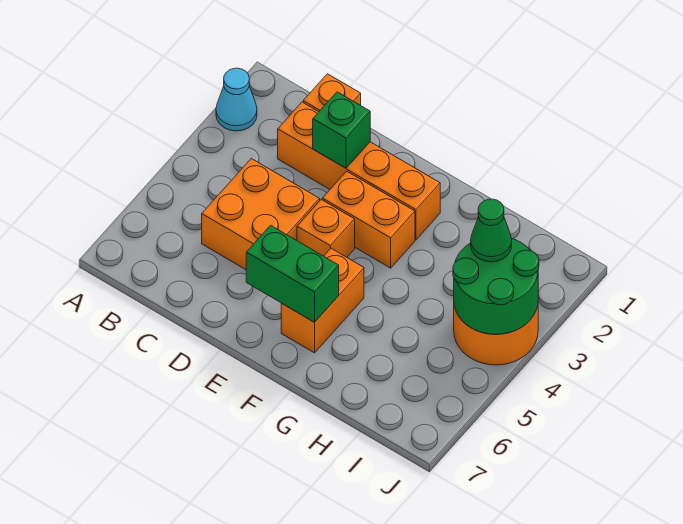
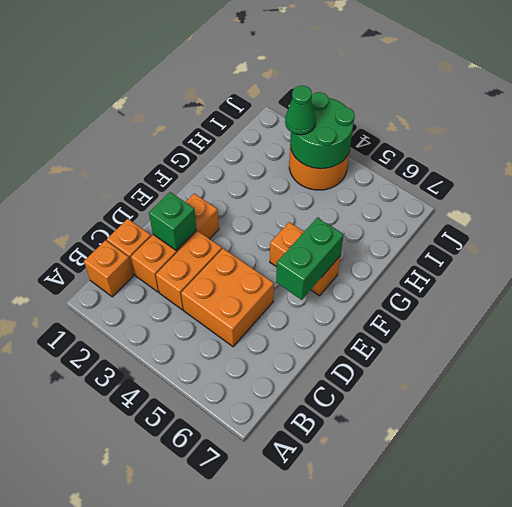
cyan 1x1 cone [216,68,257,131] -> none
orange 1x4 brick [278,102,440,240] -> orange 1x3 brick [131,194,219,292]
orange 1x2 brick [322,171,415,268] -> orange 1x2 brick moved to [156,231,222,310]
orange 1x1 brick [297,200,355,257] -> orange 1x1 brick moved to [84,240,133,297]

